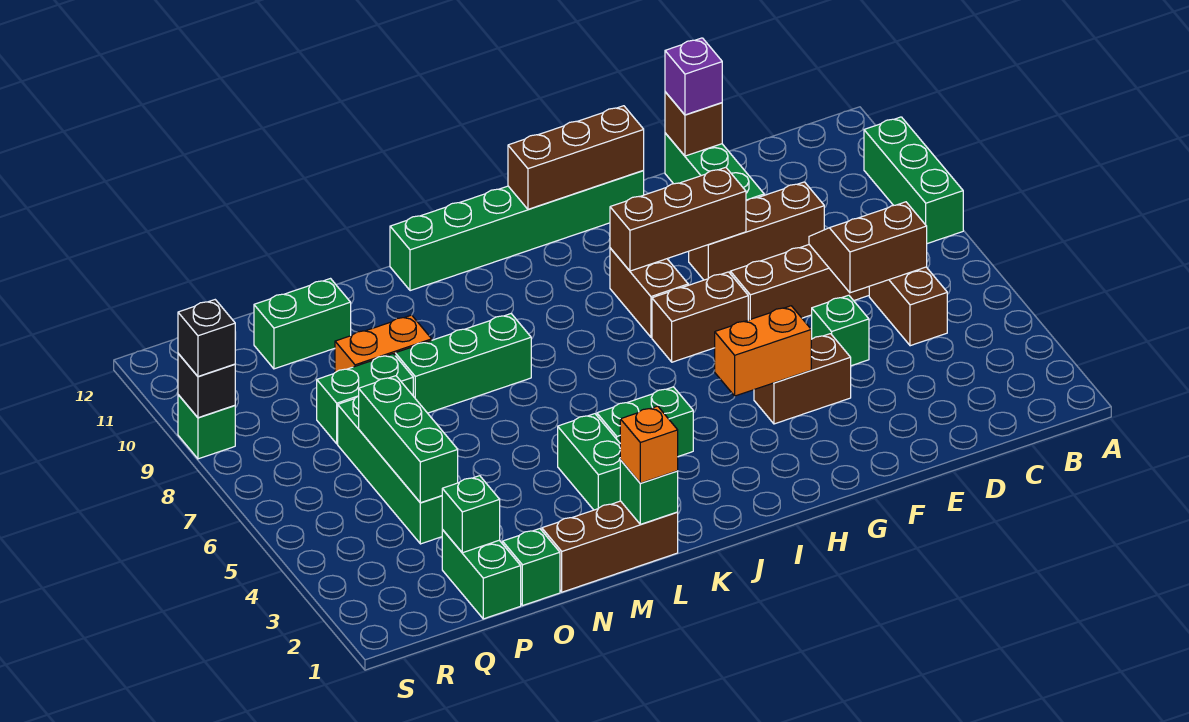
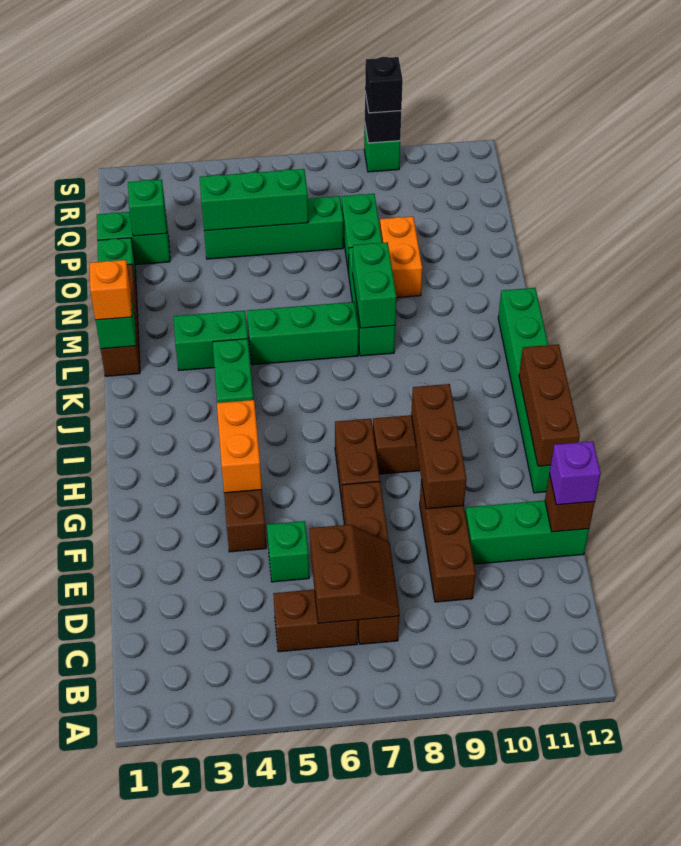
green 1x3 brick [864,117,963,244] -> green 1x3 brick moved to [247,302,359,365]
green 1x2 brick [254,279,351,369] -> green 1x2 brick moved to [353,242,396,328]

